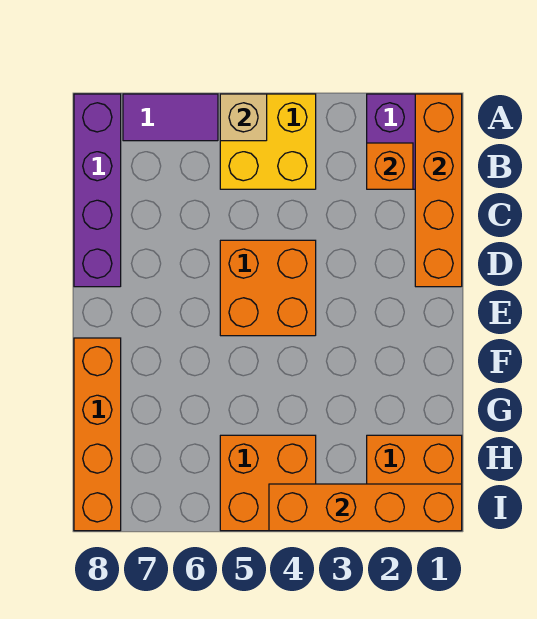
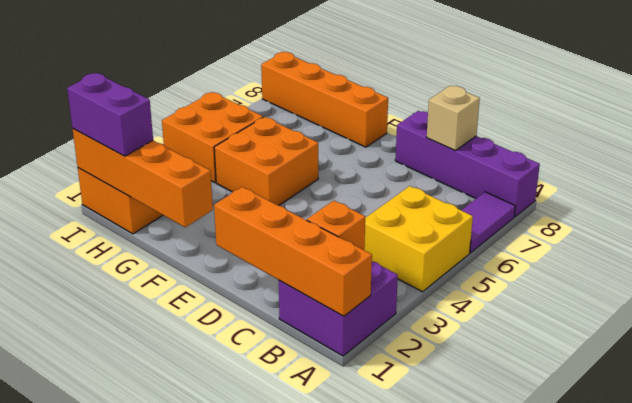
tan 1x1 brick [220,94,267,141] -> tan 1x1 brick moved to [427,86,480,151]
orange 2x2 brick [220,240,316,336] -> orange 2x2 brick moved to [214,117,318,206]
none -> purple 1x2 brick [67,73,153,156]
orange 1x4 brick [269,484,462,531] -> orange 1x4 brick turned to [73,129,213,227]

